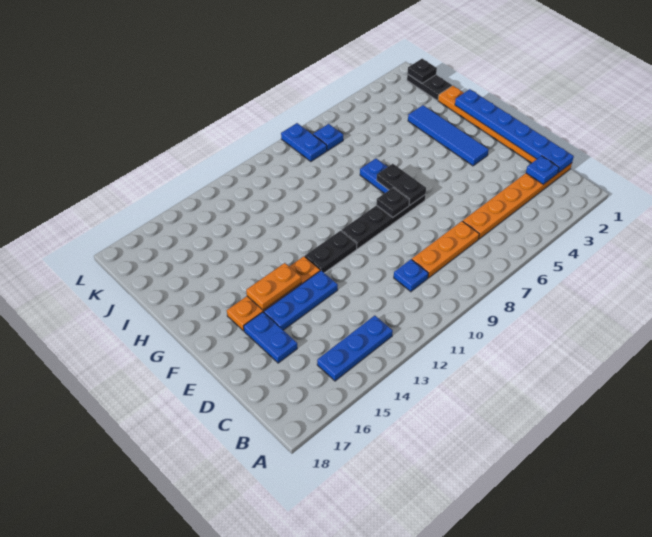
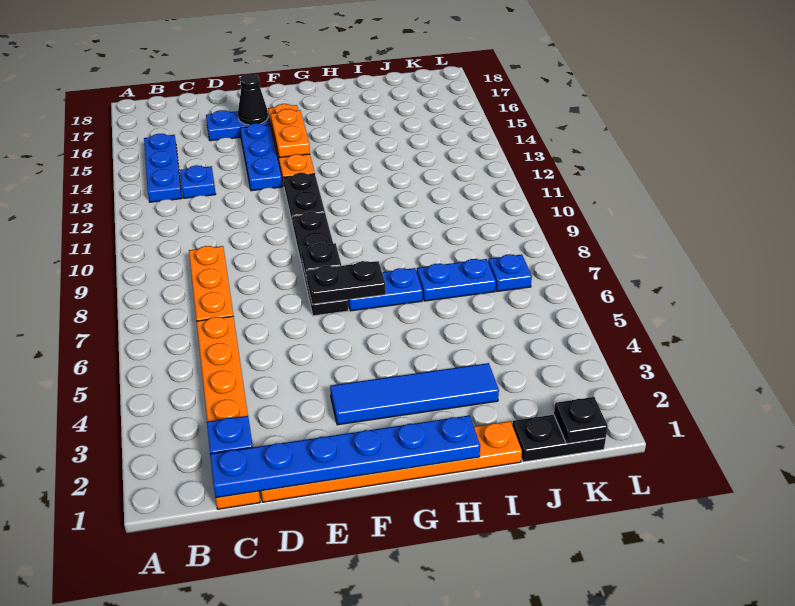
blue 1x1 plate [394,259,428,292] -> blue 1x1 plate moved to [180,165,216,198]
none -> black 1x1 cone [238,74,268,125]
blue 1x2 plate [281,123,327,161] -> blue 1x2 plate moved to [417,259,496,301]

